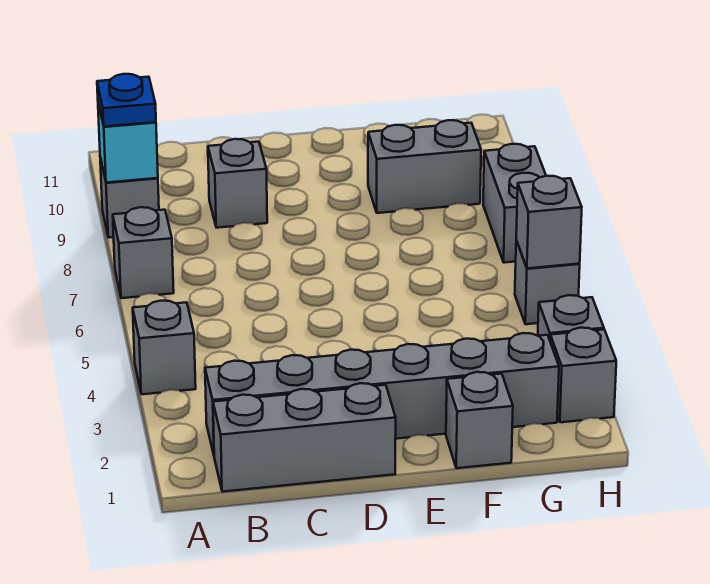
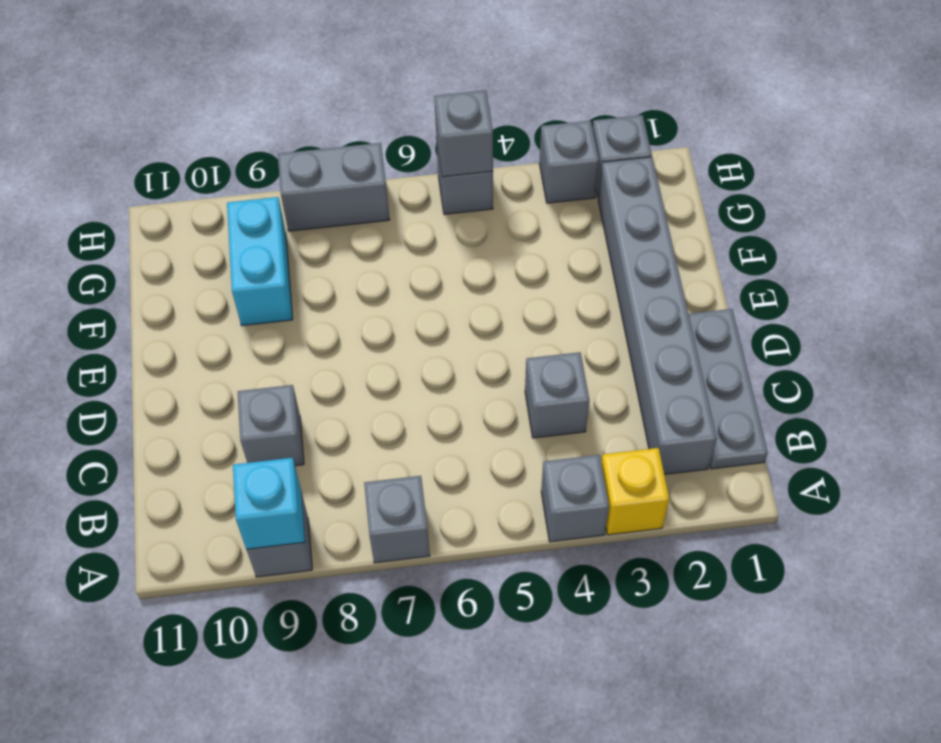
none -> yellow 1x1 brick [601,448,669,535]
blue 1x1 plate [97,74,156,127] -> none
grey 1x3 brick [213,383,396,492] -> grey 1x3 plate [689,309,768,469]
grey 1x1 brick [446,372,513,468] -> grey 1x1 brick moved to [525,352,589,438]
grey 1x2 brick [368,120,481,213] -> cyan 1x2 brick [227,197,293,326]

